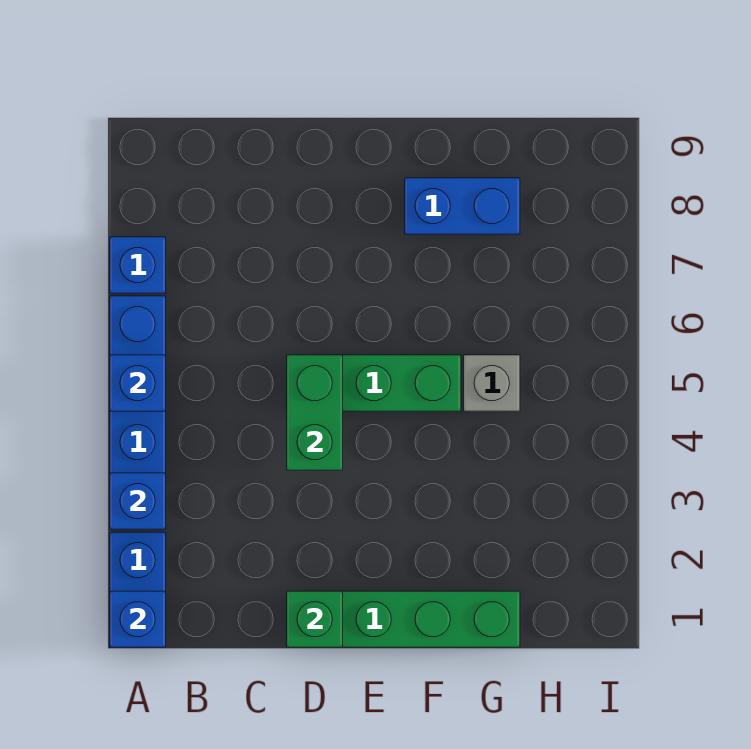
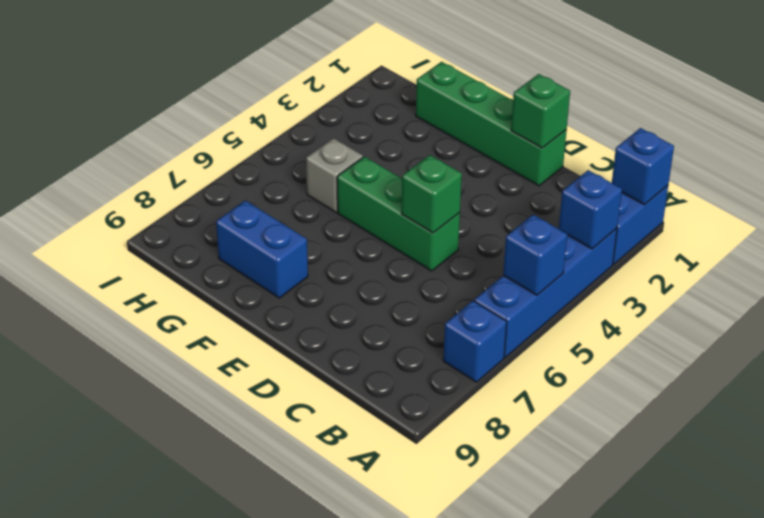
green 1x2 brick [287,355,343,470] -> green 1x1 brick [401,155,462,233]

